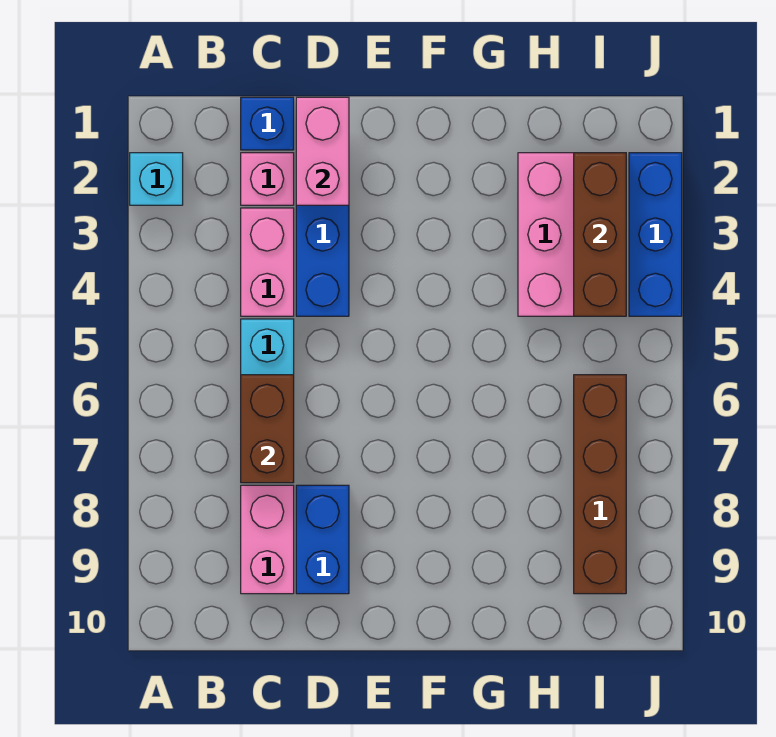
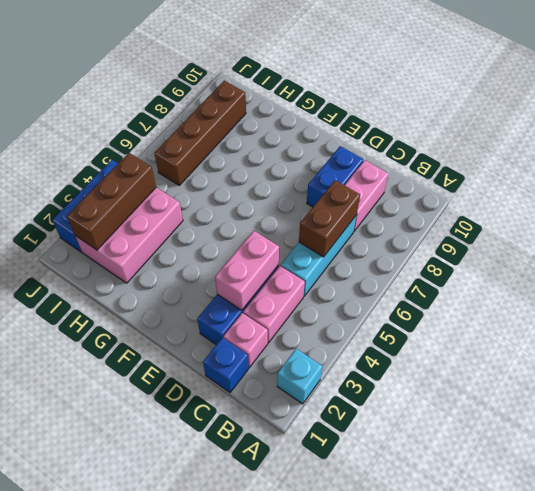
pink 1x2 brick [296,97,349,205] -> pink 1x2 brick moved to [215,231,279,310]

